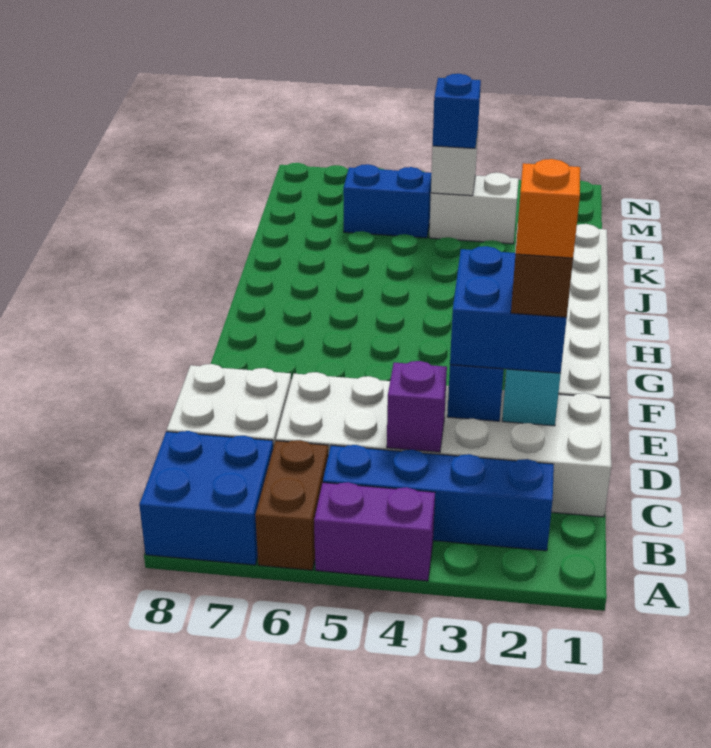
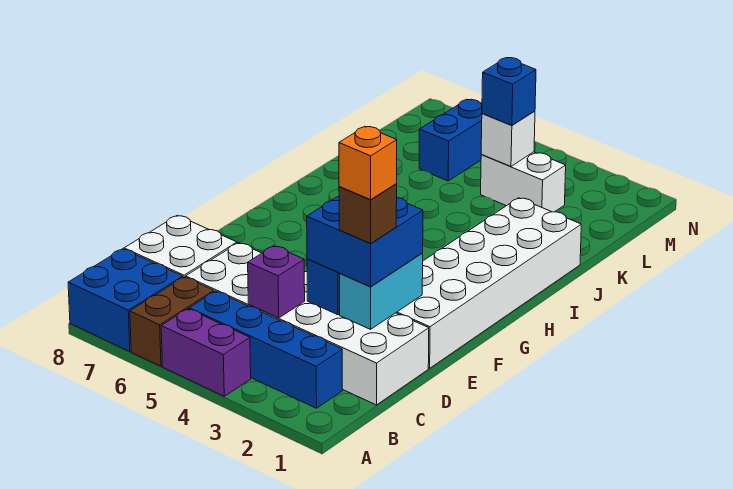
blue 1x2 brick [343,164,432,238] -> blue 1x2 brick turned to [419,99,482,181]

